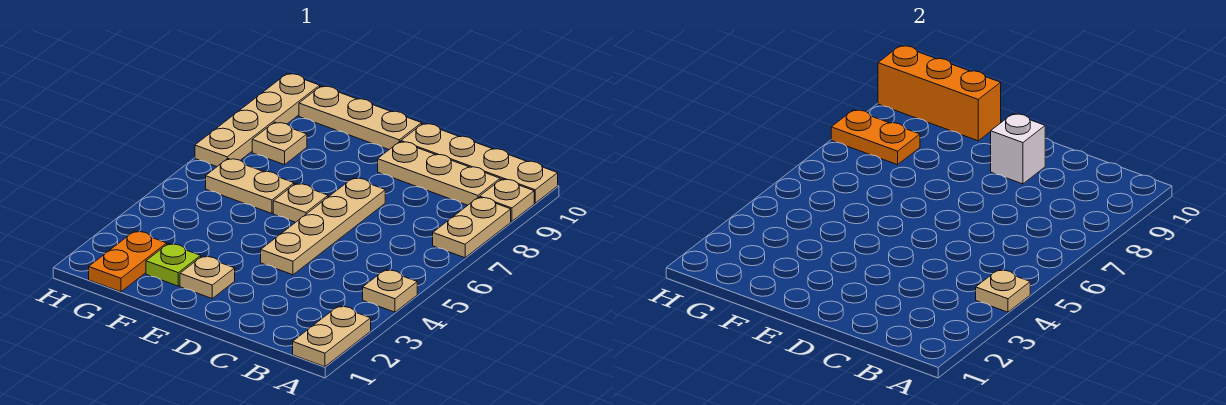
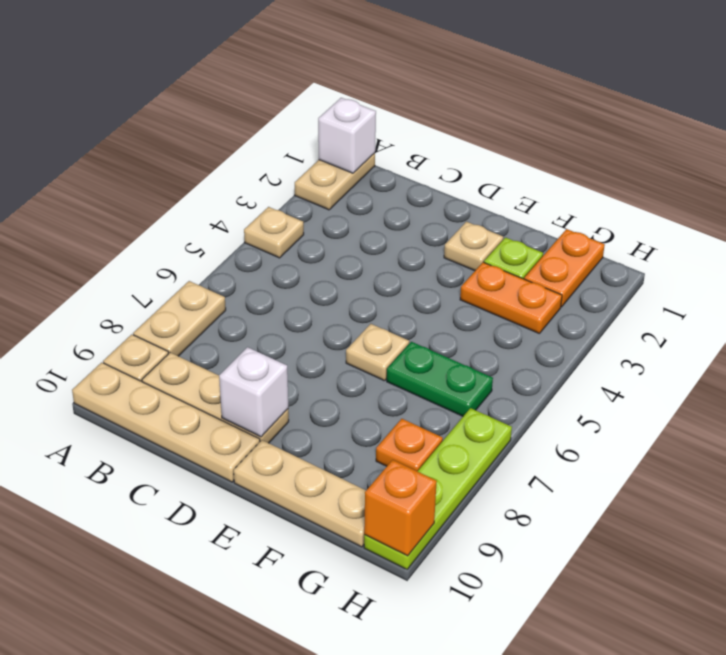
none -> white 1x1 brick [318,98,376,173]
tan 1x1 plate [976,270,1030,312] -> none
tan 1x4 plate [261,178,385,275] -> none
tan 1x2 plate [206,159,294,213] -> green 1x2 plate [387,342,493,416]
orange 1x3 brick [878,45,1001,141] -> orange 1x1 brick [364,460,437,556]
tan 1x1 plate [252,122,307,165] -> orange 1x1 plate [376,419,443,471]
orange 1x2 plate [831,110,920,165] -> orange 1x2 plate moved to [460,262,562,334]
tan 1x4 plate [195,73,320,167] -> lime 1x4 plate [364,408,512,569]

